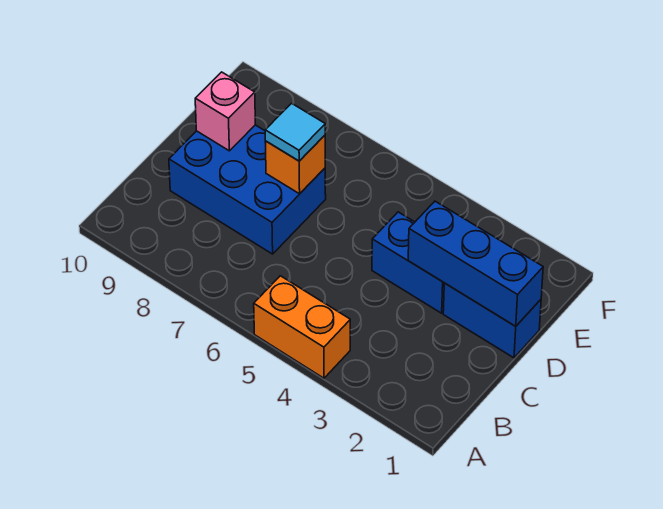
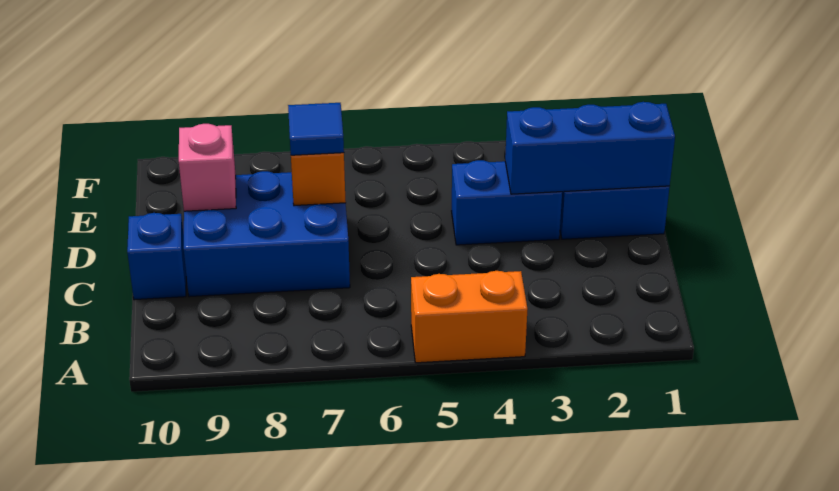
none -> blue 1x1 brick [127,213,186,300]
cyan 1x1 tile [265,103,325,161] -> blue 1x1 tile [288,103,344,155]

